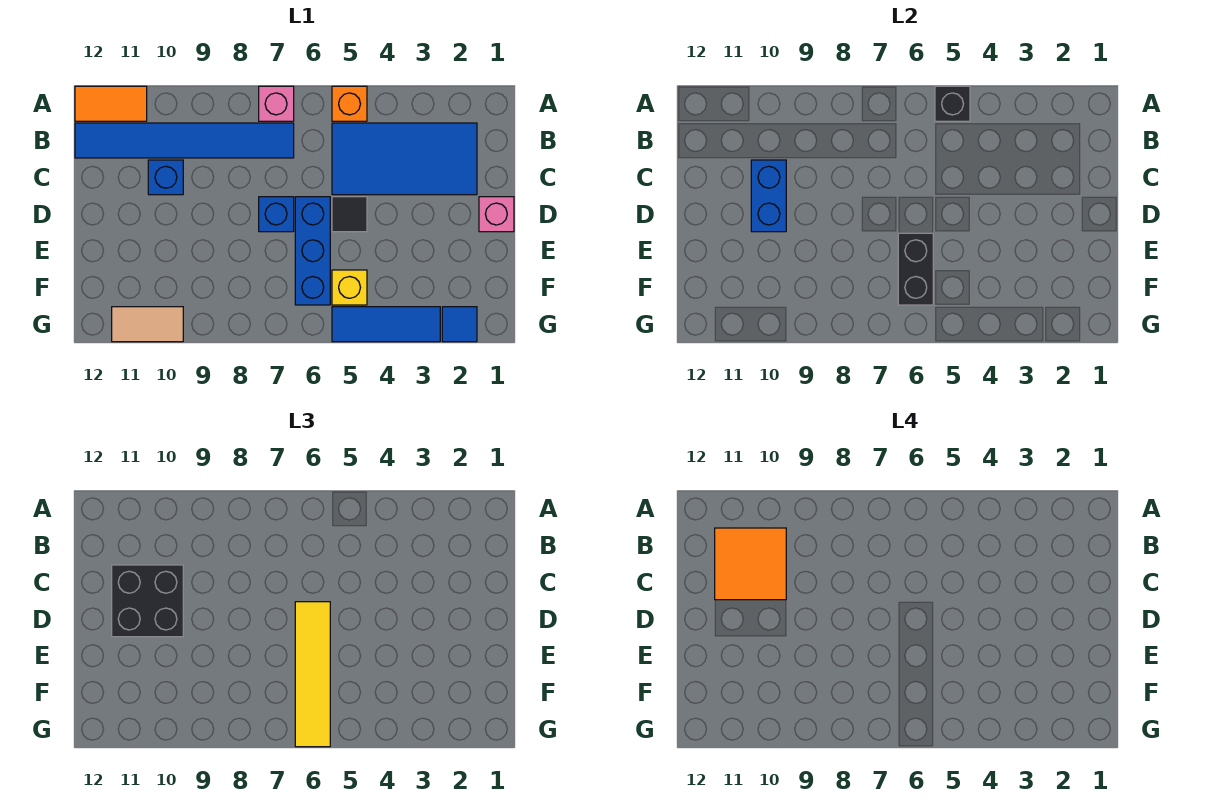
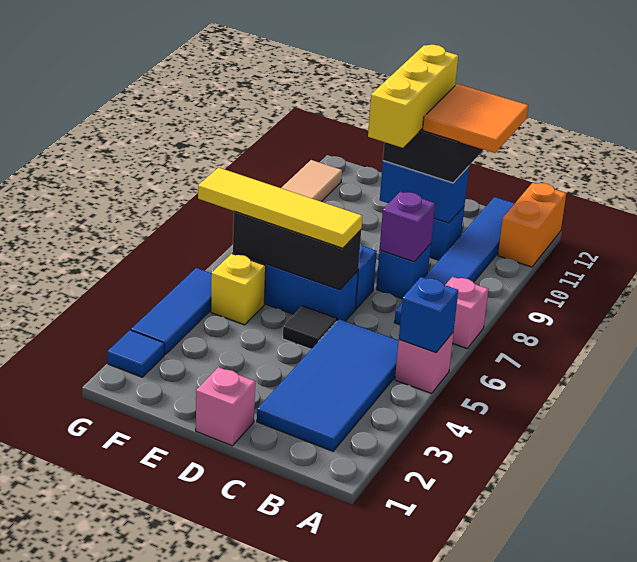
orange 1x1 brick [332,86,367,121] -> pink 1x1 brick [395,332,454,393]
black 1x1 brick [935,86,970,121] -> blue 1x1 brick [399,277,458,353]
orange 1x2 tile [75,86,147,121] -> orange 1x2 brick [498,183,566,267]
none -> blue 1x1 brick [376,244,431,299]
none -> purple 1x1 brick [380,192,435,262]
none -> yellow 1x3 brick [368,45,458,148]
black 1x2 brick [898,233,933,305] -> black 1x3 brick [233,211,361,290]

